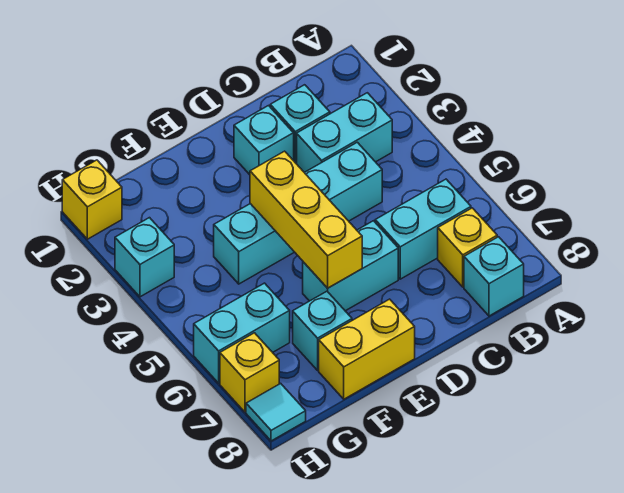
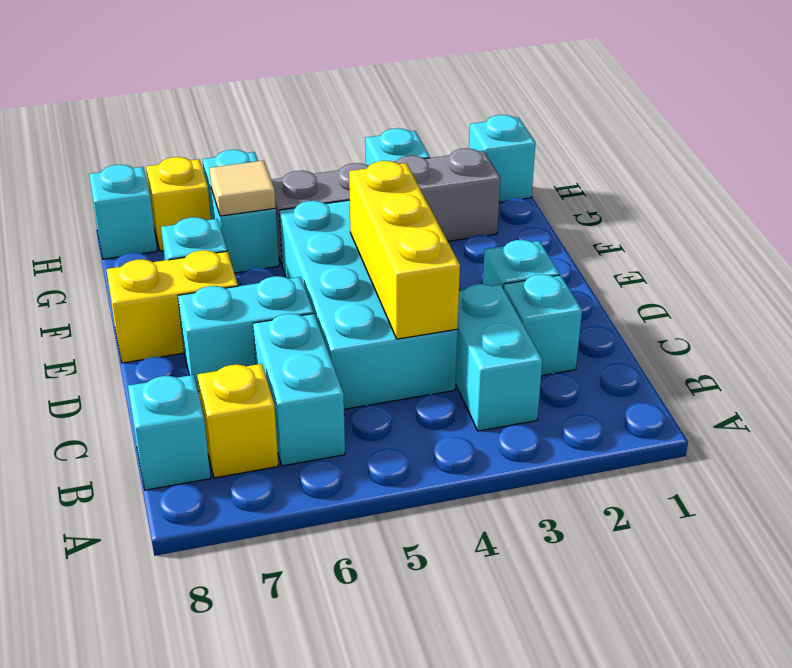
cyan 1x4 brick [214,142,382,284] -> cyan 2x4 brick [279,200,458,409]
cyan 1x2 brick [303,221,398,311] -> cyan 1x2 brick turned to [178,276,314,391]
yellow 1x3 brick [250,151,362,288] -> yellow 1x3 brick turned to [349,161,460,339]
yellow 1x2 brick [319,299,415,399] -> yellow 1x2 brick turned to [106,250,238,363]
none -> grey 1x4 brick [271,148,500,265]
none -> tan 1x1 tile [209,161,276,216]
yellow 1x1 brick [62,160,122,239] -> cyan 1x1 brick [469,115,535,202]
cyan 1x1 tile [246,383,306,441] -> cyan 1x1 brick [89,165,157,259]

